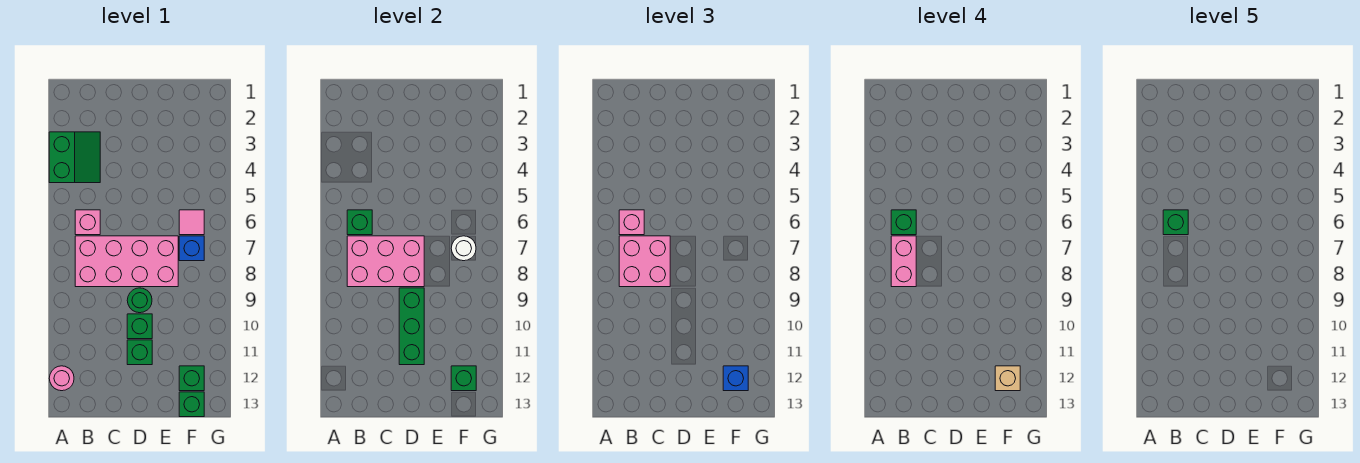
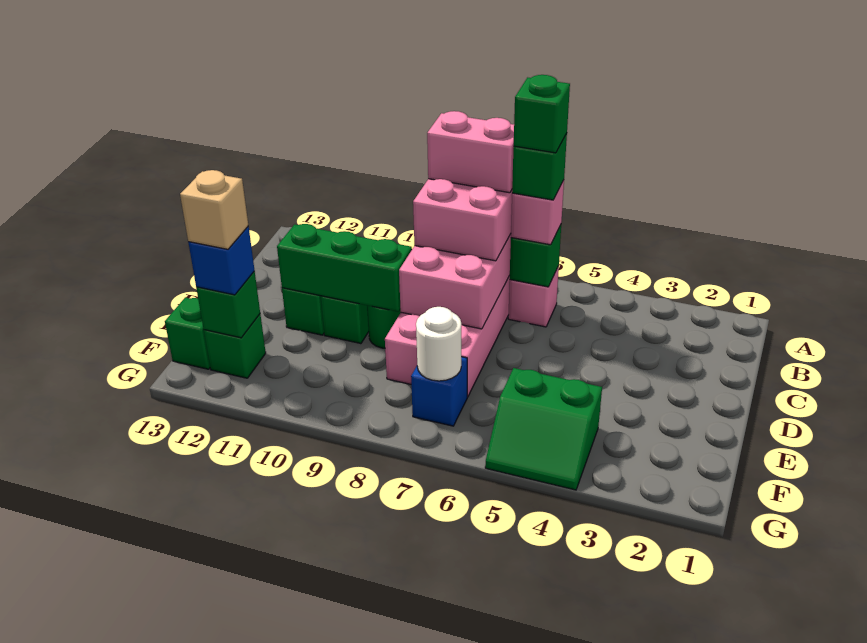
green 2x2 slope [49,132,100,183] -> green 2x2 slope moved to [485,368,602,490]
pink 1x1 round brick [49,366,74,391] -> none
pink 1x1 tile [179,210,204,235] -> none

